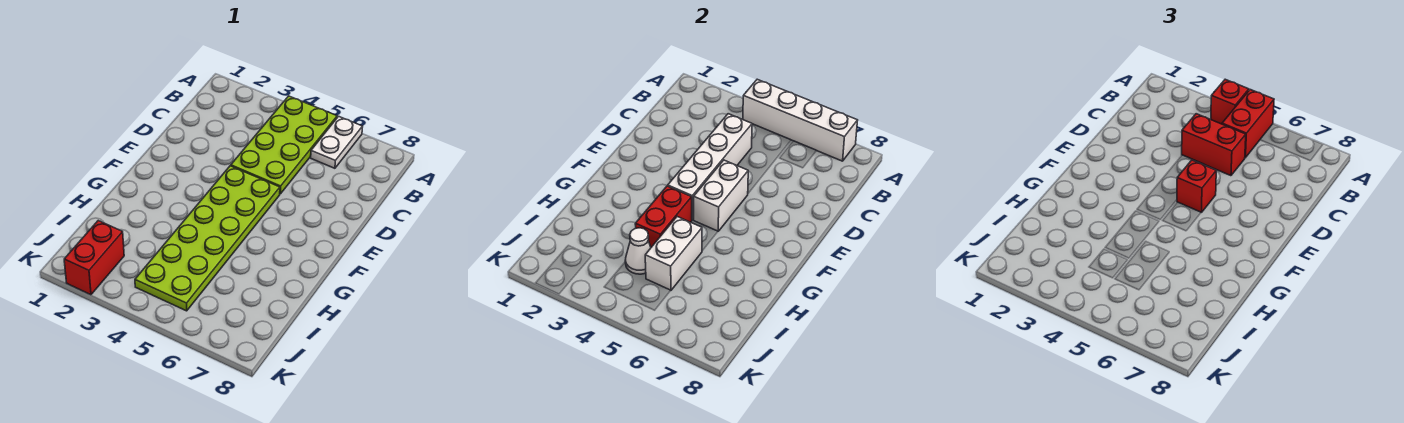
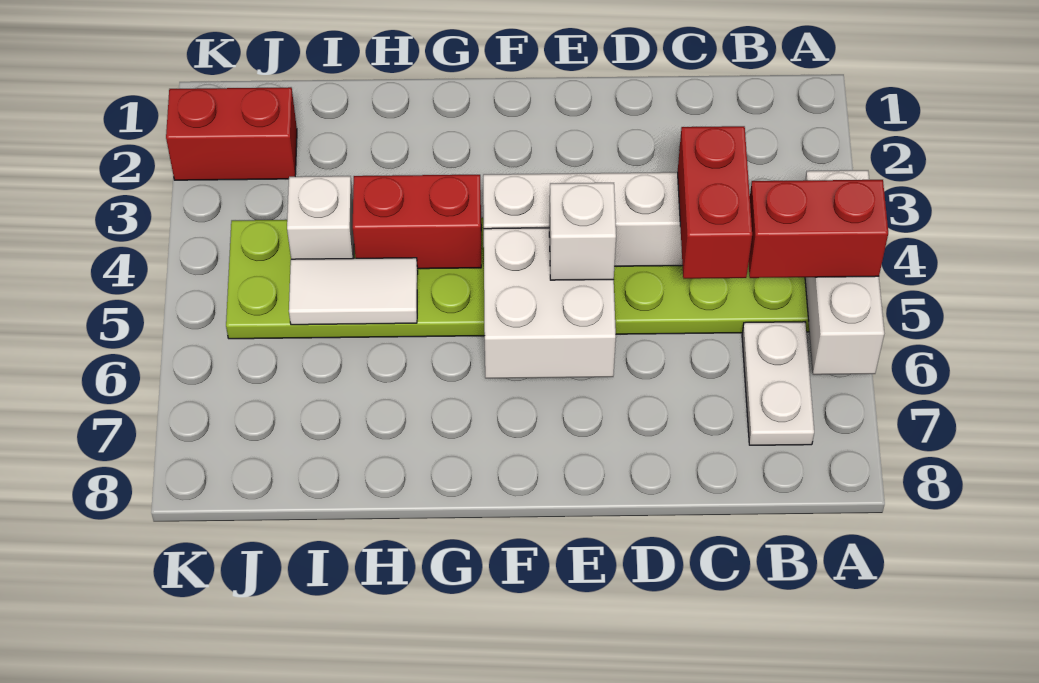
white 1x4 brick [743,79,858,161] -> white 1x3 brick [805,170,884,375]
red 1x1 brick [1211,79,1249,124] -> none
white 1x2 plate [311,116,363,168] -> white 1x2 plate turned to [742,322,814,445]
white 1x2 brick [694,160,748,231] -> white 2x2 brick [484,228,616,378]
red 1x1 brick [1177,160,1216,213] -> white 1x1 brick [549,183,616,280]
white 1x2 brick [645,217,702,291] -> white 1x2 tile [289,258,418,325]
white 1x1 cone [625,228,651,274] -> white 1x1 brick [287,176,354,259]

